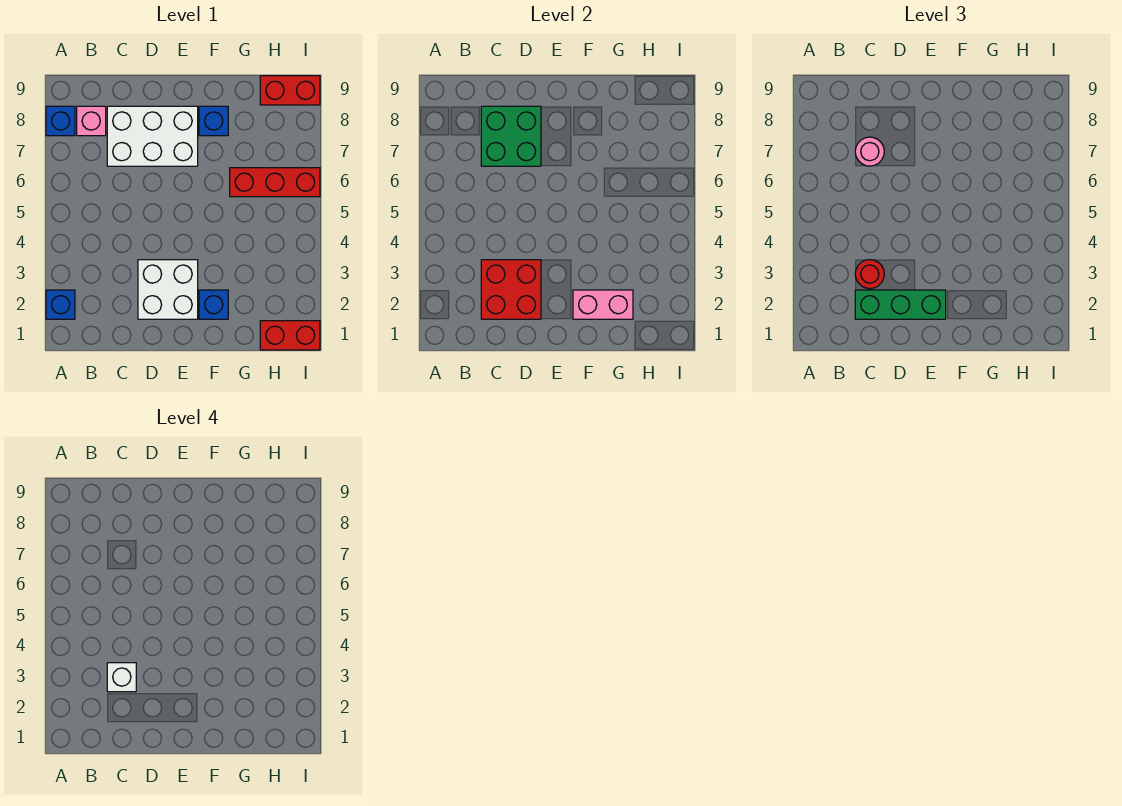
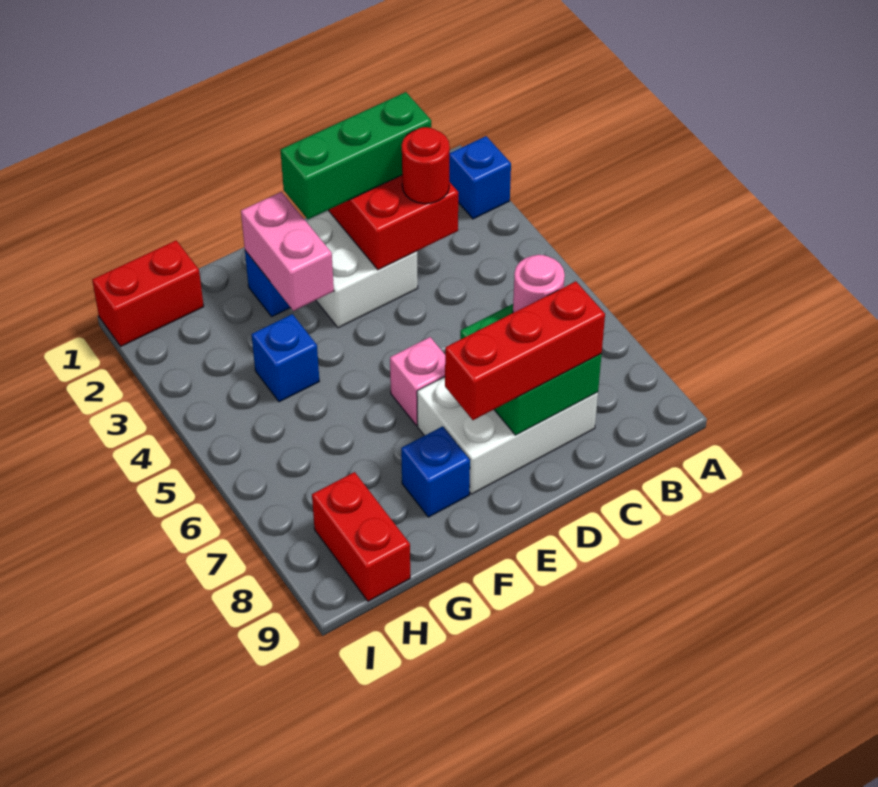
blue 1x1 brick [46,106,75,136] -> blue 1x1 brick moved to [252,314,319,402]
pink 1x1 brick [77,106,106,136] -> pink 1x1 brick moved to [390,337,445,425]
white 1x1 brick [107,663,136,692] -> none
pink 1x2 brick [573,290,633,319] -> pink 1x2 brick turned to [241,192,334,311]
red 1x3 brick [230,168,320,197] -> red 1x3 brick moved to [445,281,605,420]
red 1x2 brick [260,76,320,105] -> red 1x2 brick turned to [312,472,410,601]

